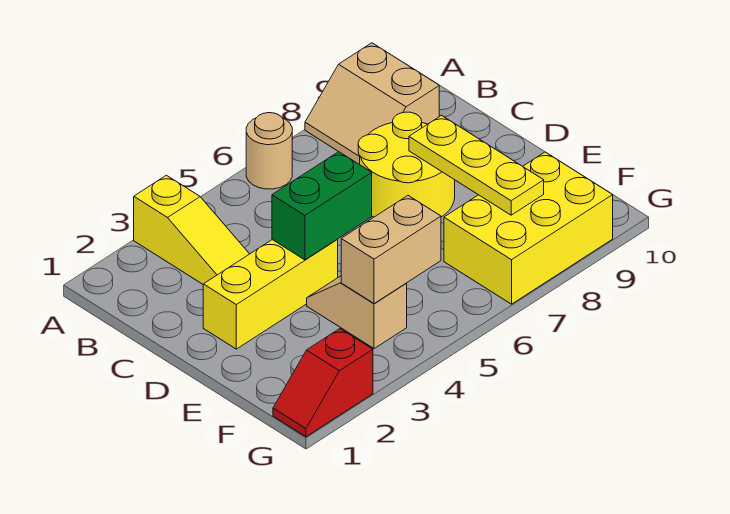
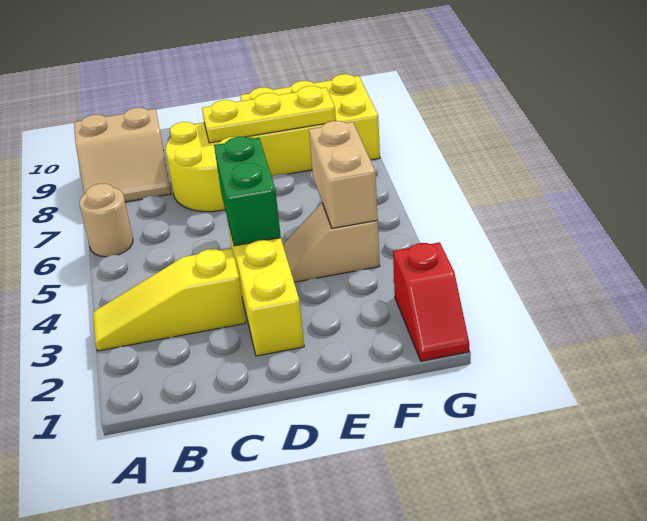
yellow 1x3 slope [134,175,249,284] -> yellow 1x3 slope turned to [93,248,246,351]
yellow 2x3 brick [444,152,613,304] -> yellow 2x3 brick turned to [240,74,380,177]

